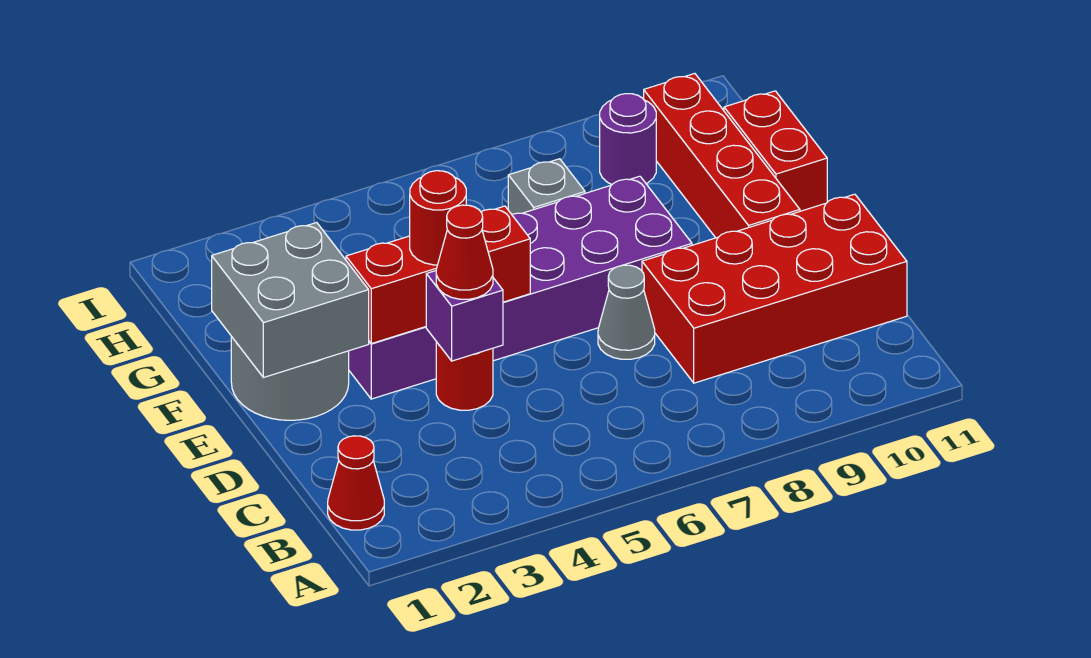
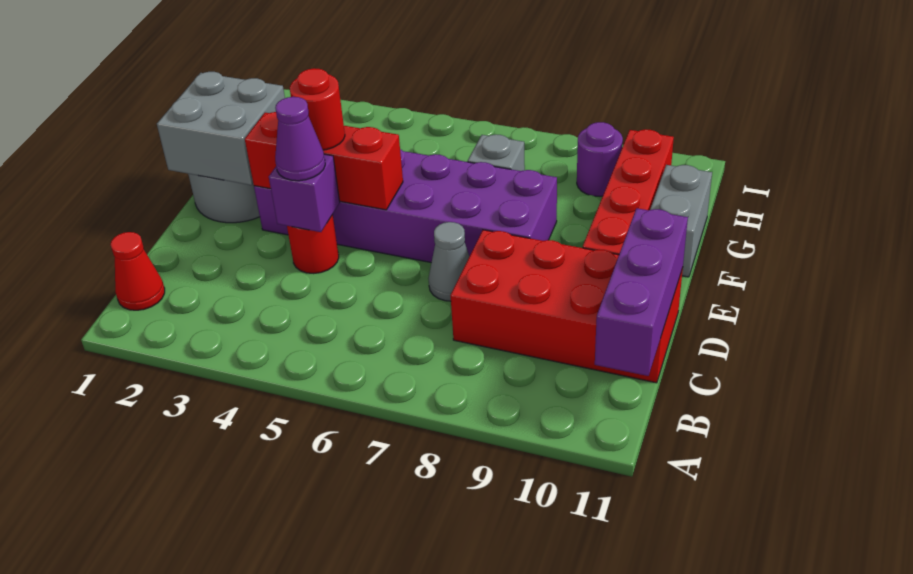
none -> purple 1x3 brick [595,208,688,376]
red 1x1 cone [436,205,493,299] -> purple 1x1 cone [275,97,325,181]
red 1x2 brick [724,91,827,211] -> grey 1x2 brick [650,165,712,277]

